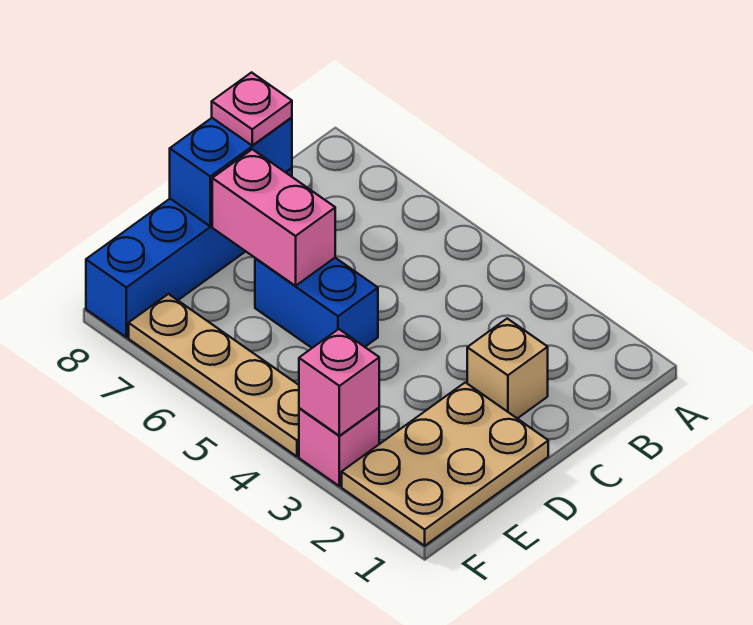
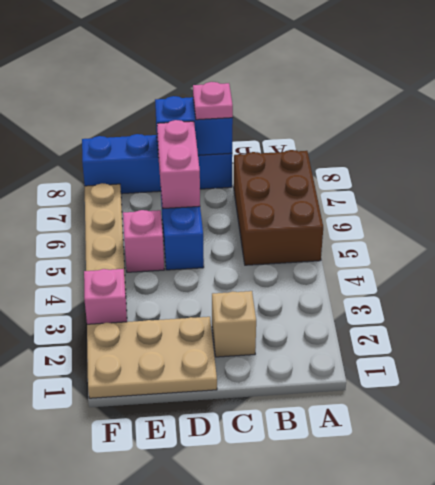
none -> brown 2x3 brick [234,150,323,265]
pink 1x1 brick [299,329,379,436] -> pink 1x1 brick moved to [123,210,164,272]

